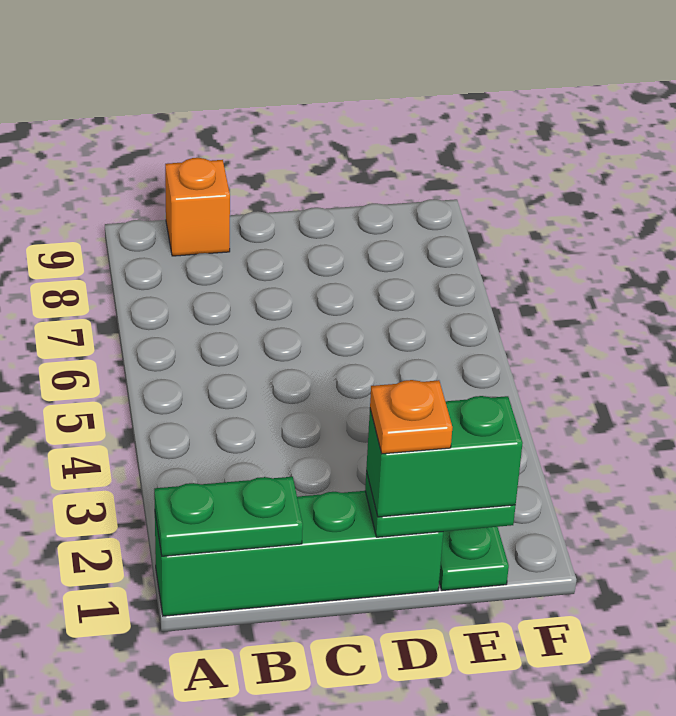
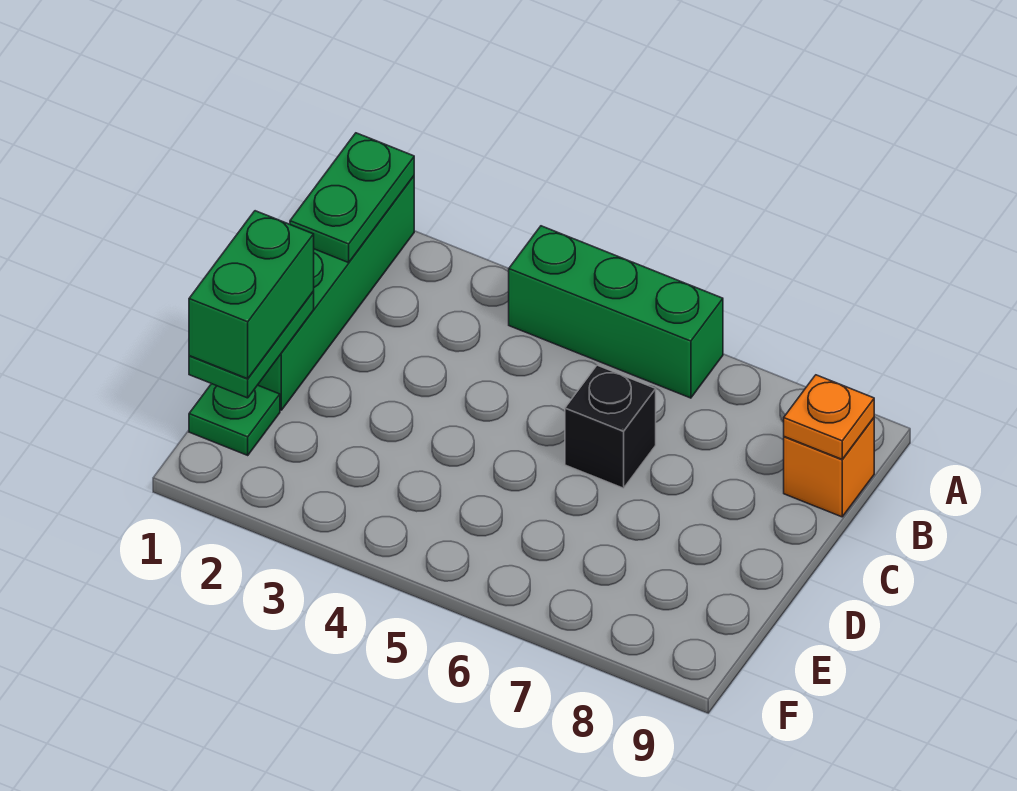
none -> green 1x3 brick [509,226,723,398]
none -> black 1x1 brick [565,365,656,488]
orange 1x1 plate [370,380,452,454] -> orange 1x1 plate moved to [784,375,874,459]

